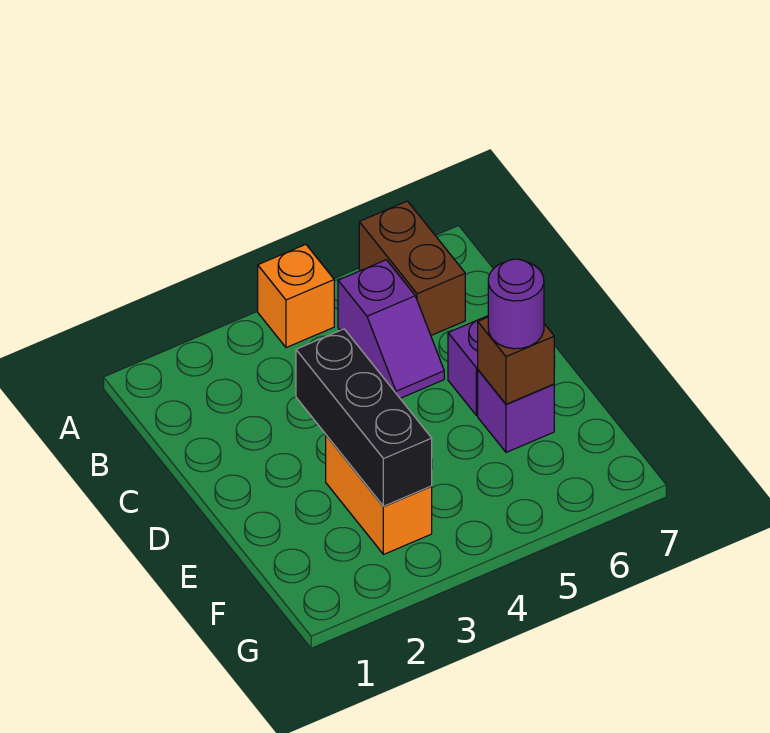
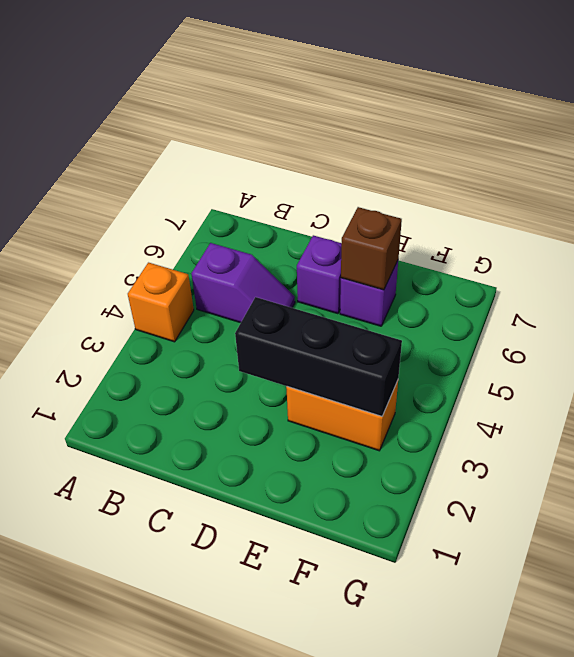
brown 1x2 brick [359,201,465,335] -> none
purple 1x1 round brick [488,259,544,349] -> none

